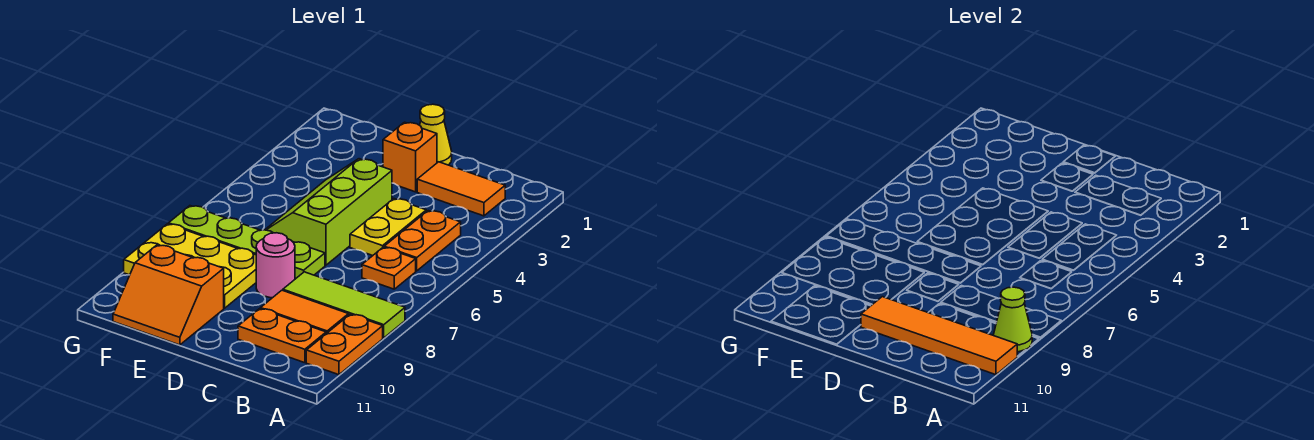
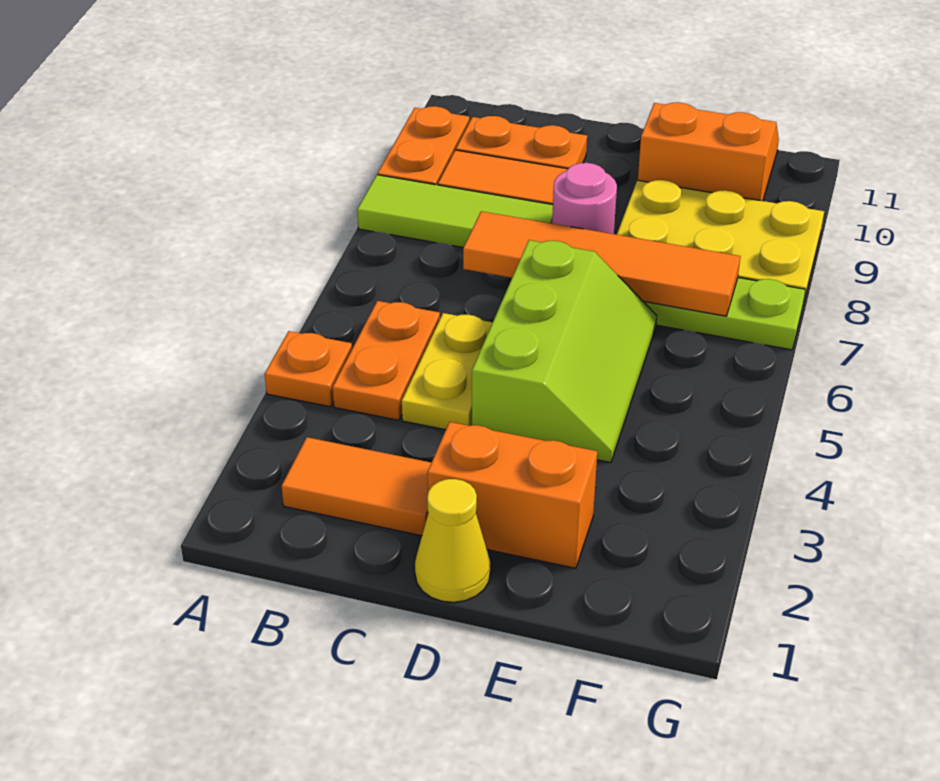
lime 1x1 cone [993,287,1032,352] -> none
orange 1x4 tile [861,297,1017,375] -> orange 1x4 tile moved to [463,211,741,316]
orange 1x1 plate [362,247,416,289] -> orange 1x1 plate moved to [265,331,352,407]
orange 1x1 brick [383,122,437,192] -> orange 1x2 brick [428,422,597,568]

